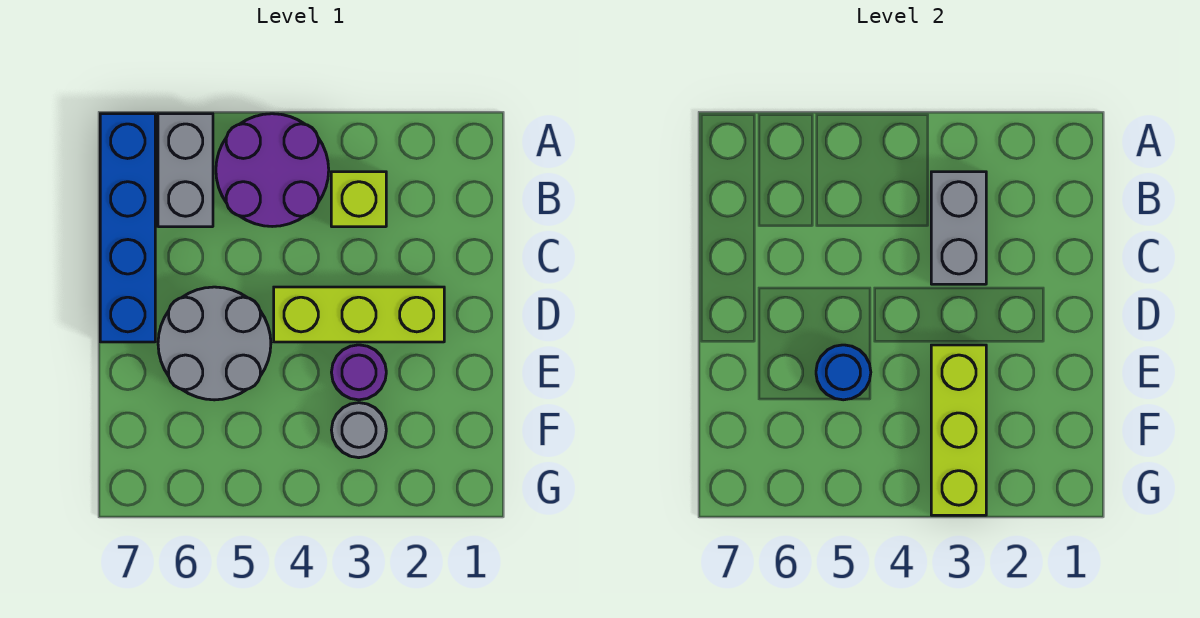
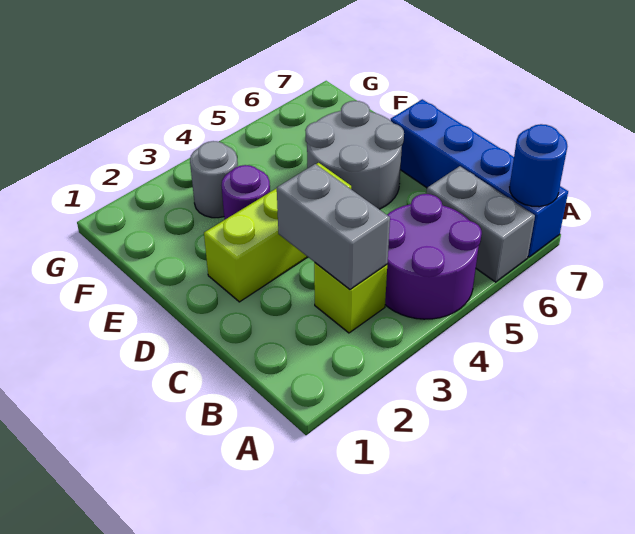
lime 1x3 brick [931,345,986,515] -> none
blue 1x1 round brick [816,345,871,400] -> blue 1x1 round brick moved to [510,124,567,207]

